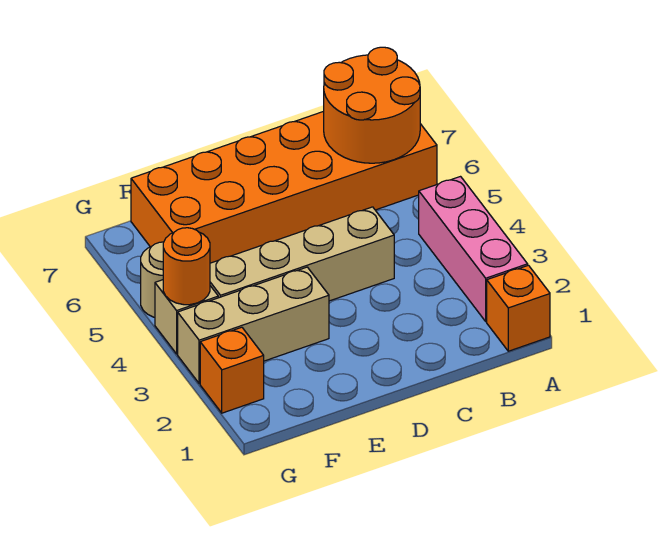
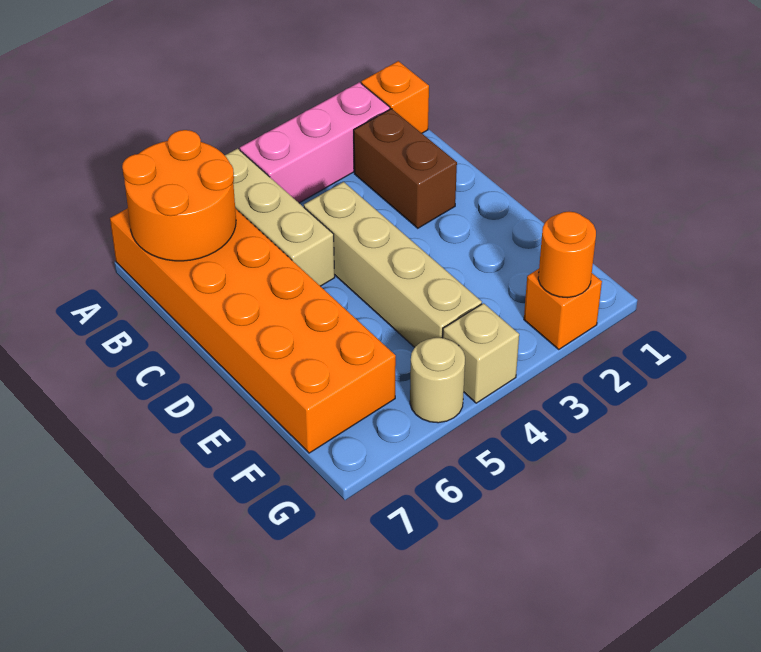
none -> brown 1x2 brick [354,109,457,228]
tan 1x3 brick [178,267,329,384] -> tan 1x3 brick moved to [225,149,335,286]
orange 1x1 round brick [163,228,210,305] -> orange 1x1 round brick moved to [538,212,596,298]

